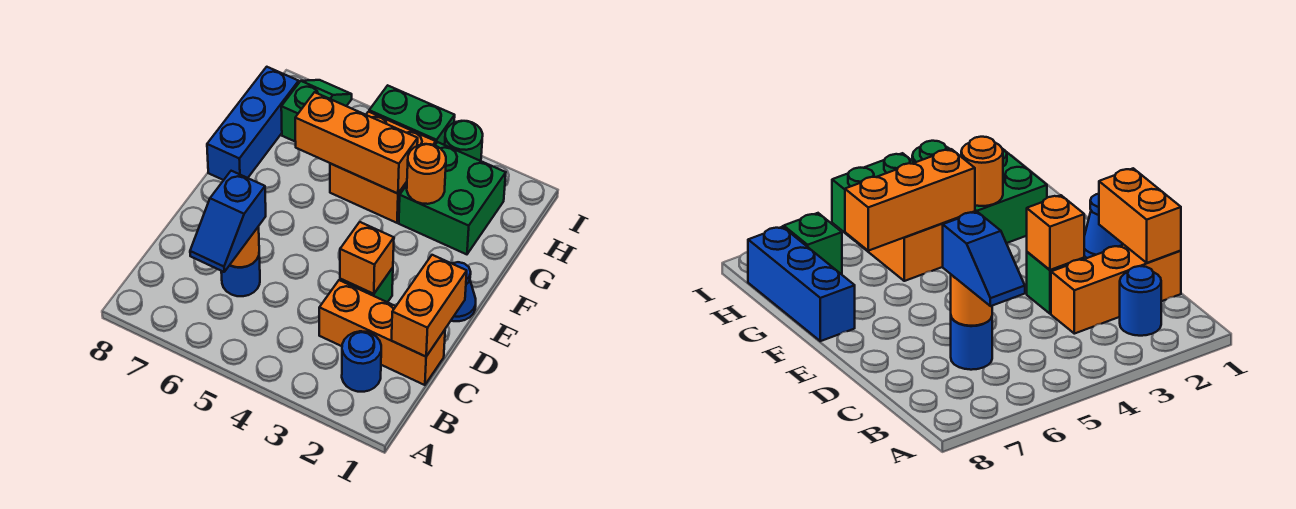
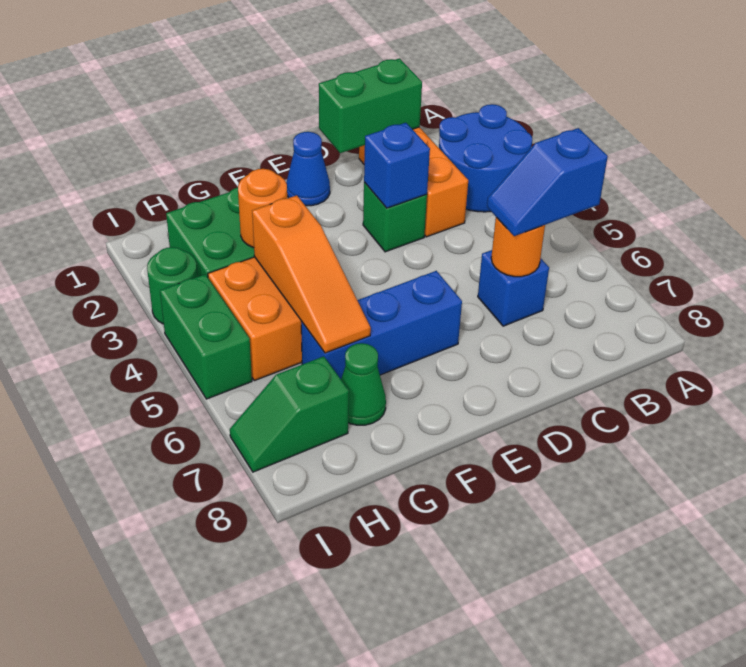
blue 1x1 round brick [342,331,381,392] -> blue 2x2 round brick [439,104,532,212]
blue 1x2 slope [190,171,266,272] -> blue 1x2 slope turned to [487,128,608,236]
orange 1x2 brick [392,255,467,357] -> green 1x2 brick [319,58,422,153]
blue 1x1 round brick [221,256,260,296] -> blue 1x1 brick [478,250,549,326]
orange 1x1 brick [340,222,394,294] -> blue 1x1 brick [364,123,430,208]
blue 1x3 brick [207,67,299,180] -> blue 1x3 brick moved to [301,271,462,379]
orange 1x3 brick [295,92,418,194] -> orange 1x3 slope [252,195,371,353]
none -> green 1x1 cone [341,343,386,425]

